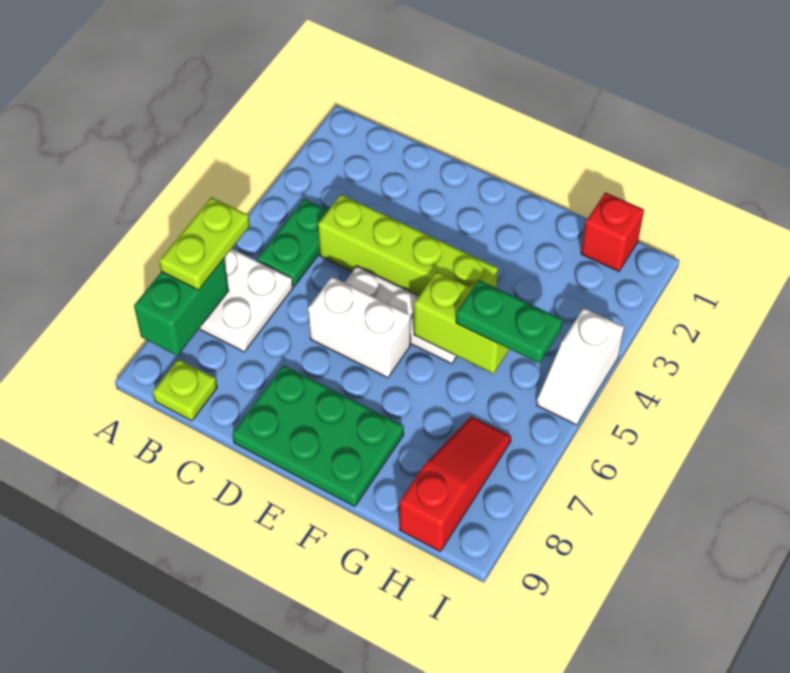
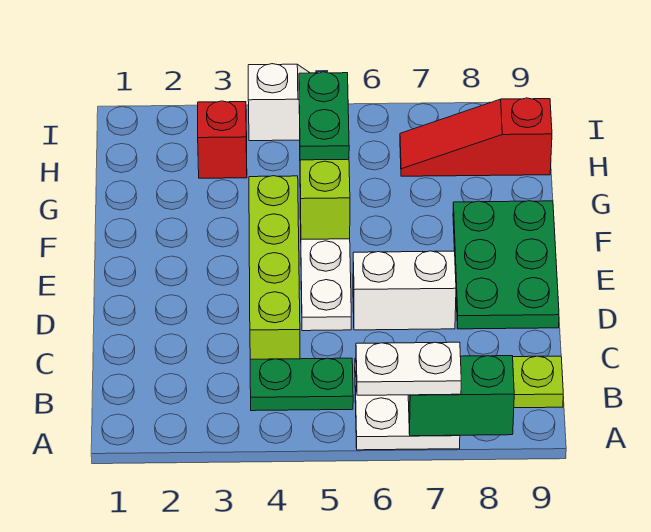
lime 1x2 plate [159,197,250,290] -> white 1x2 plate [356,342,461,395]
white 1x2 brick [308,277,411,378] -> white 1x2 brick turned to [353,251,456,330]
red 1x1 brick [581,192,644,271] -> red 1x1 brick moved to [198,101,247,178]

